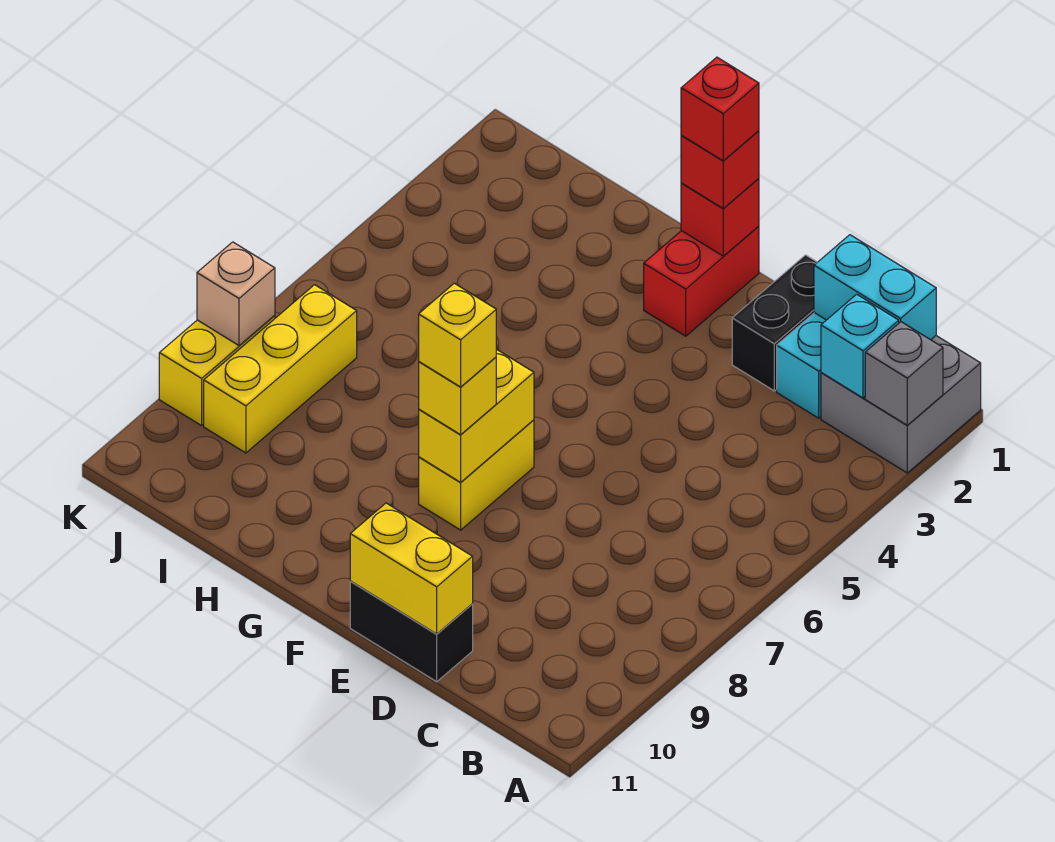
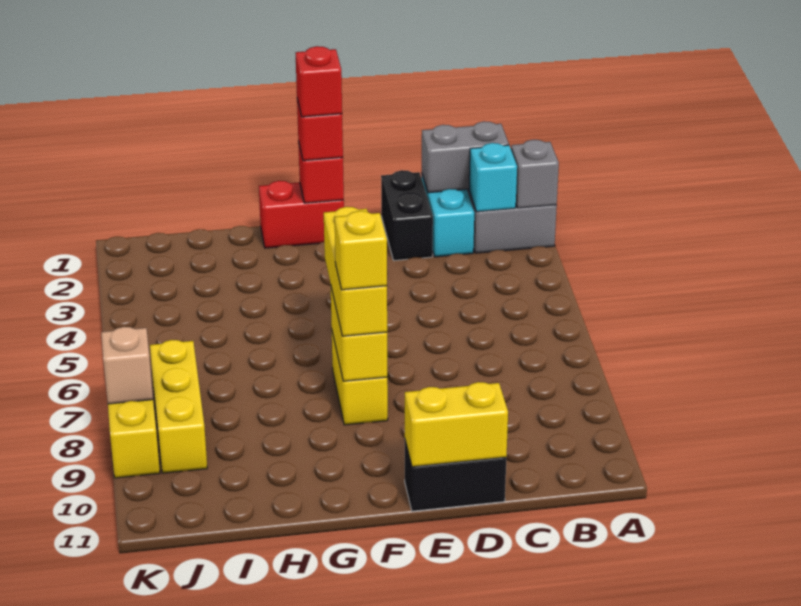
cyan 1x2 brick [814,235,936,340] -> grey 1x2 brick [422,121,509,193]
red 1x2 brick [644,226,759,336] -> red 1x2 brick turned to [259,181,344,248]
yellow 1x1 brick [419,357,496,435] -> yellow 1x3 brick [324,207,387,336]

